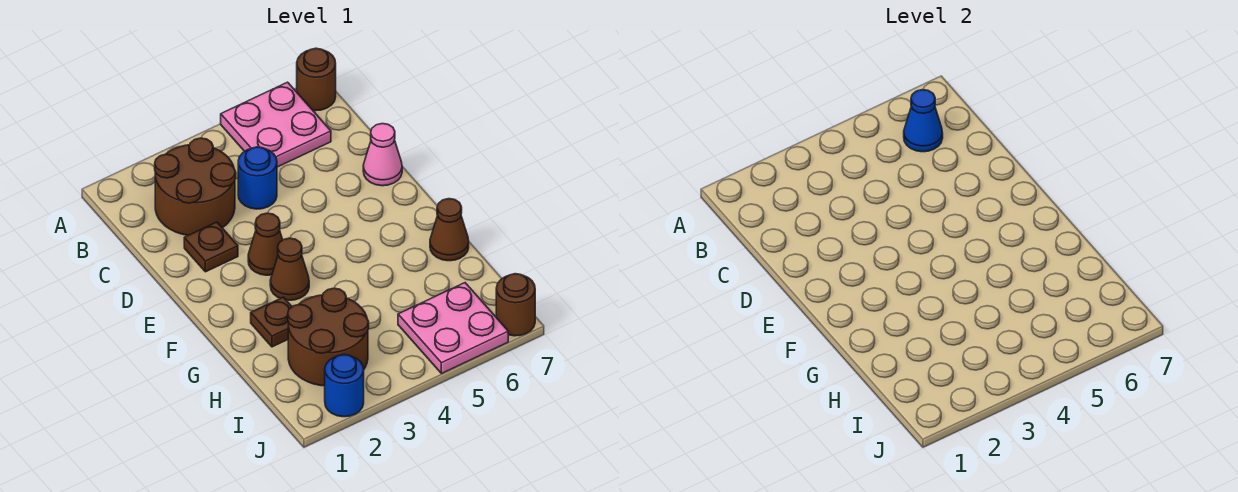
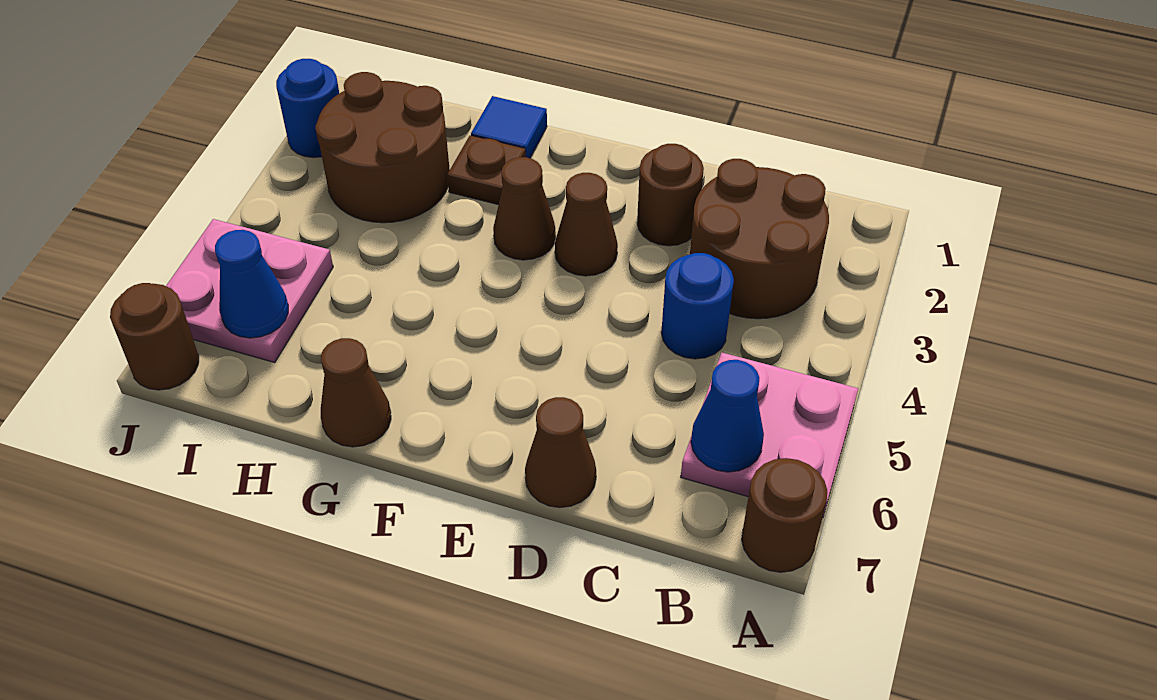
brown 1x1 plate [184,222,238,272] -> brown 1x1 round brick [637,144,704,246]
pink 1x1 cone [363,124,402,186] -> brown 1x1 cone [525,397,596,508]
none -> blue 1x1 tile [471,96,547,158]
none -> blue 1x1 cone [215,230,288,338]

